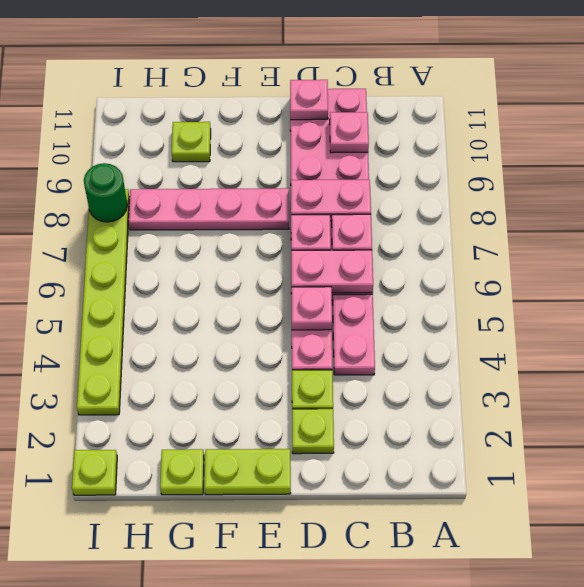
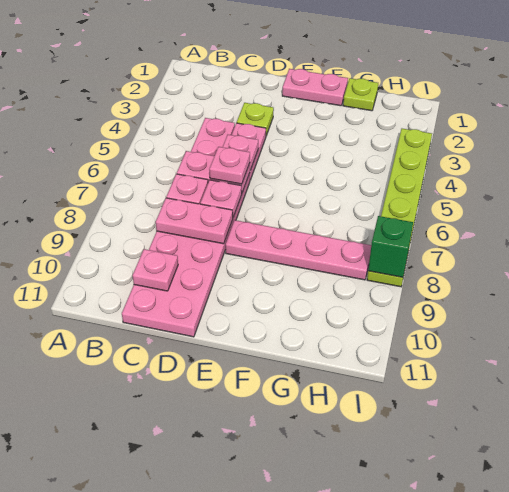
lime 1x1 plate [292,409,334,454] -> none
pink 1x1 plate [290,80,328,120] -> pink 1x1 plate moved to [209,147,250,184]
lime 1x2 plate [204,449,291,495] -> pink 1x2 plate [282,69,348,106]
lime 1x1 plate [172,122,211,162] -> none
lime 1x1 plate [72,450,117,495] -> none
green 1x1 round brick [84,163,127,222] -> green 1x1 brick [368,216,413,277]

